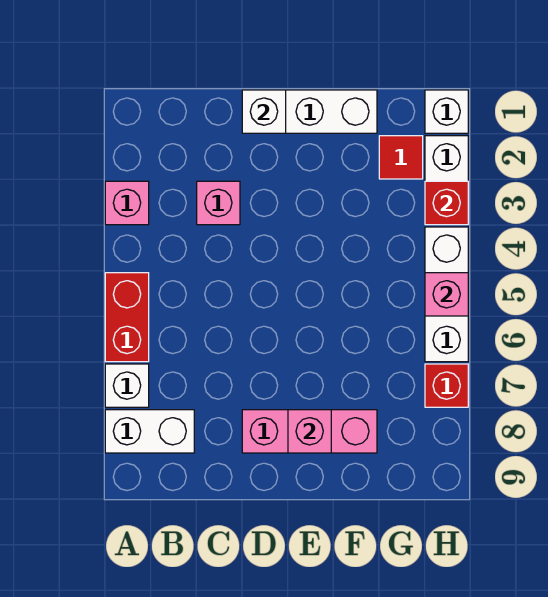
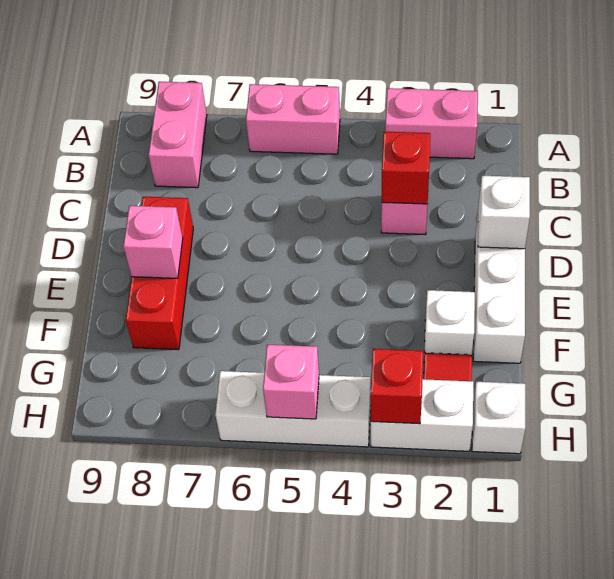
pink 1x1 brick [105,181,149,225] -> pink 1x2 brick [385,88,478,159]
red 1x2 brick [105,273,149,362] -> pink 1x2 brick [246,84,340,154]
white 1x1 brick [105,364,149,407] -> white 1x1 brick moved to [424,290,475,355]
white 1x2 brick [105,410,194,453] -> pink 1x2 brick [148,82,207,188]
pink 1x3 brick [242,410,377,453] -> red 1x3 brick [126,197,193,350]
red 1x1 brick [425,364,468,407] -> red 1x1 brick moved to [382,132,430,204]

